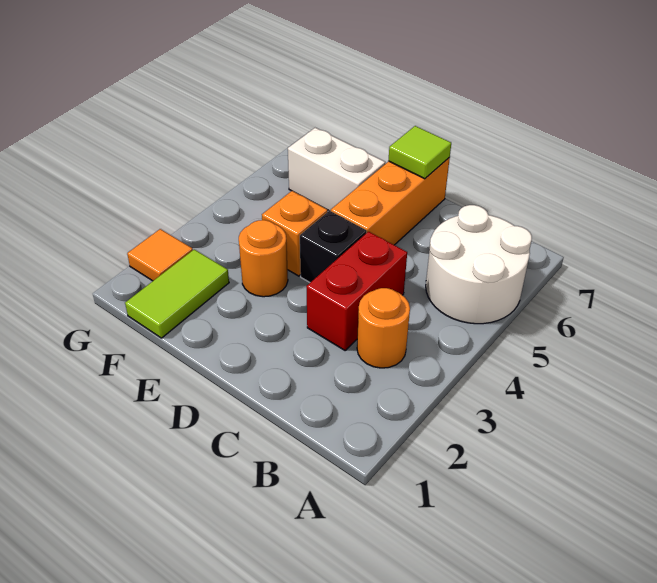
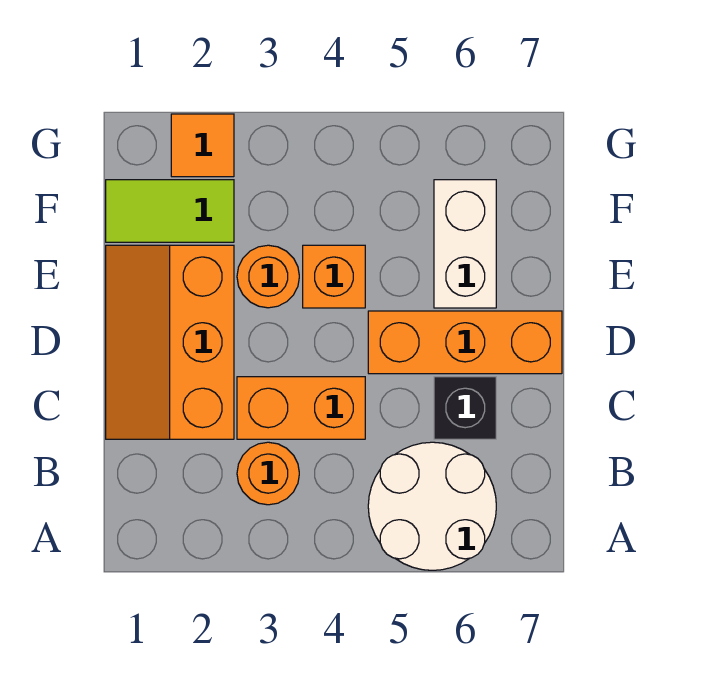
none -> orange 2x3 slope [106,245,234,439]
red 1x2 brick [306,232,407,350] -> orange 1x2 brick [237,377,365,439]
black 1x1 brick [300,211,367,282] -> black 1x1 brick moved to [434,377,496,439]
lime 1x1 tile [388,126,451,179] -> none

